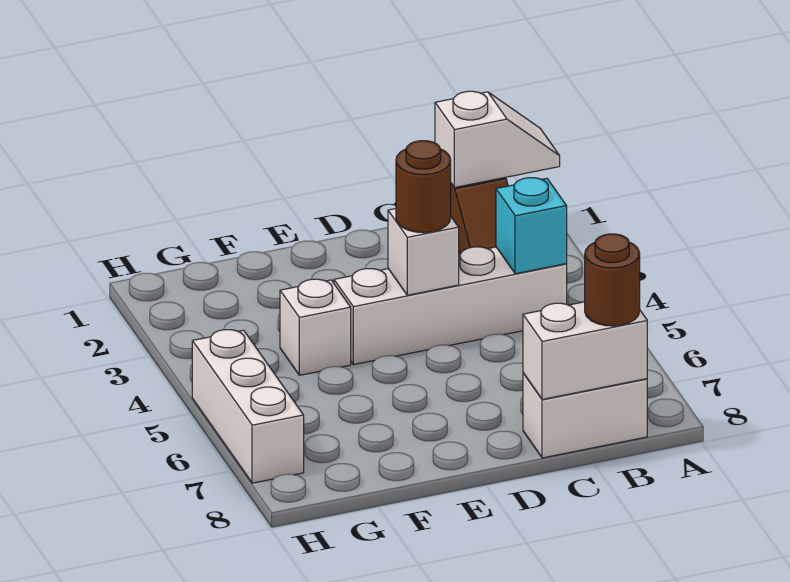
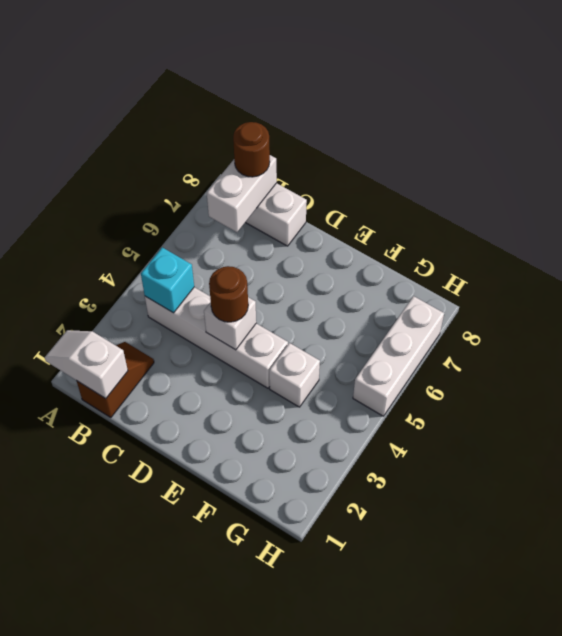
white 1x2 brick [523,302,647,399] -> white 1x2 brick turned to [207,155,277,232]

